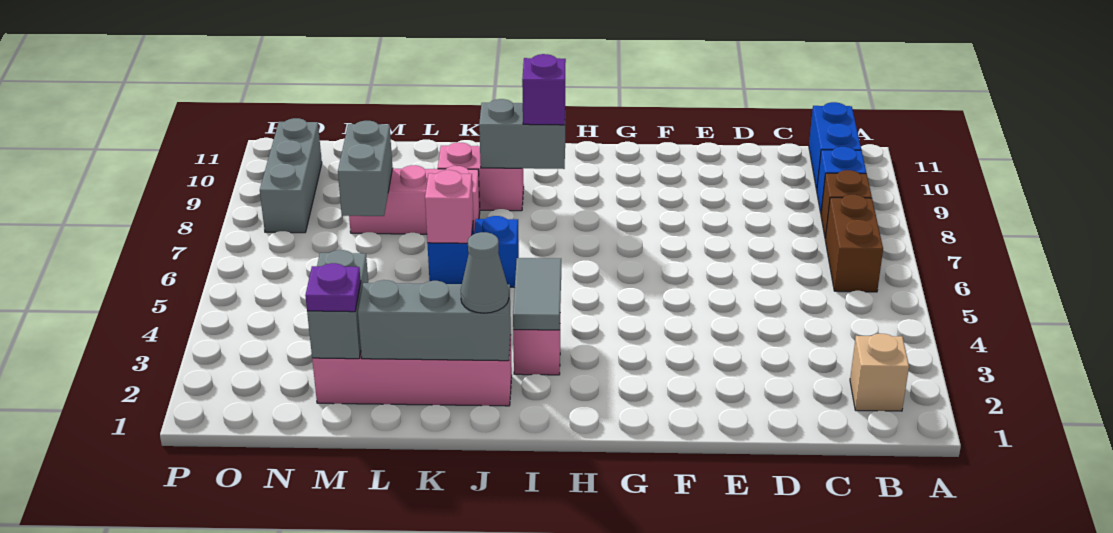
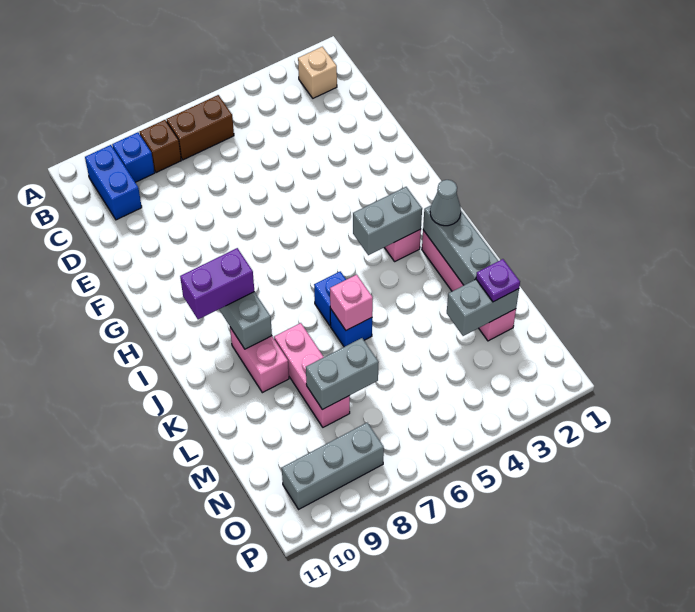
blue 1x2 brick [809,102,861,190] -> blue 1x2 brick turned to [85,145,142,220]
grey 1x2 tile [513,258,561,330] -> grey 1x2 brick [353,187,422,255]
purple 1x1 brick [522,54,566,125] -> purple 1x2 brick [180,248,254,319]

